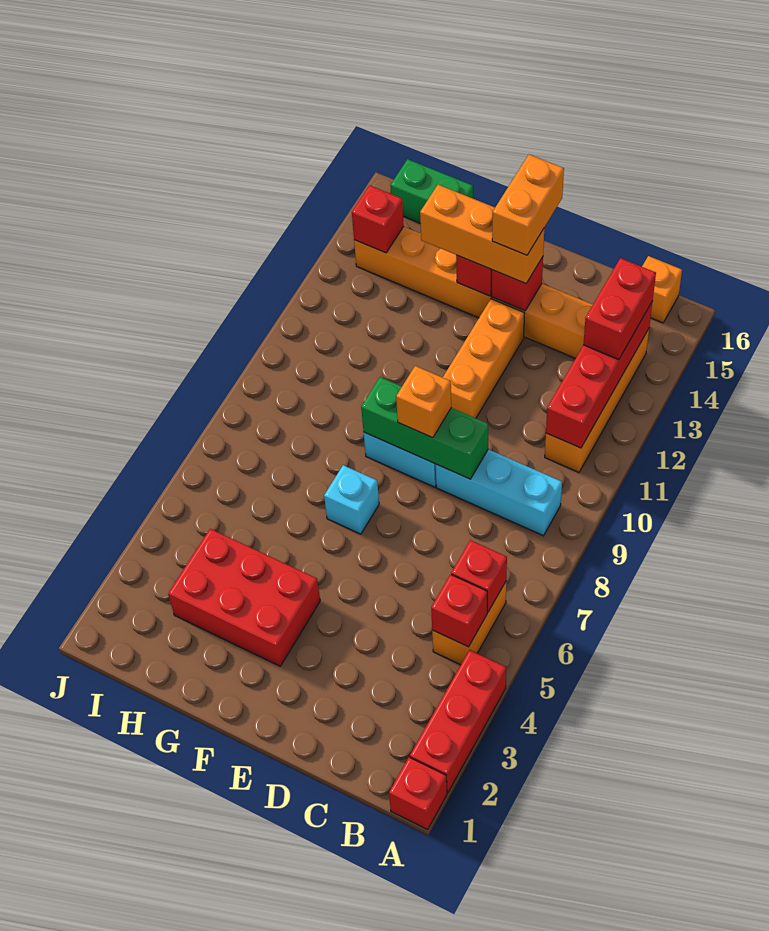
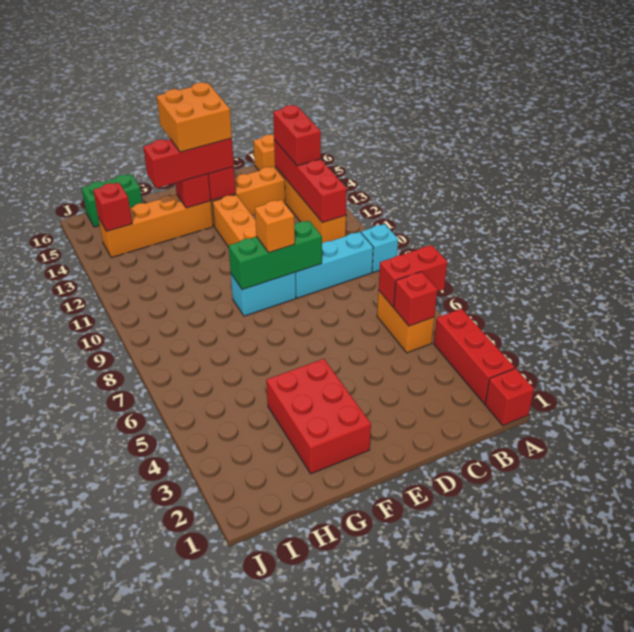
red 1x1 brick [451,540,507,612] -> red 1x2 brick [379,245,447,307]
orange 1x3 brick [420,185,544,284] -> red 1x3 brick [143,138,234,188]
orange 1x2 brick [492,155,564,255] -> orange 2x2 brick [157,82,232,152]
red 2x3 brick [168,529,320,666] -> red 2x3 brick turned to [266,359,371,474]
cyan 1x1 brick [324,465,379,534] -> cyan 1x1 brick moved to [361,224,398,273]

